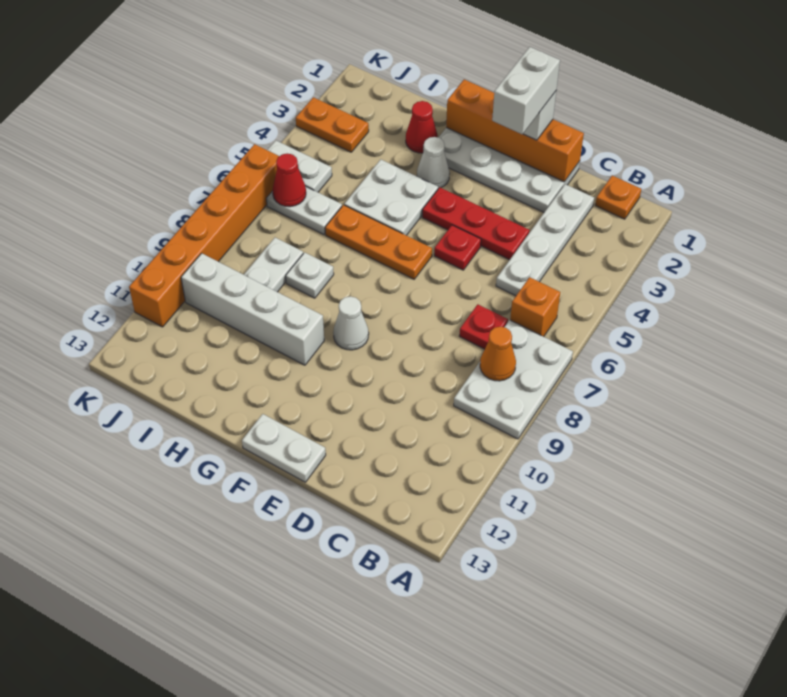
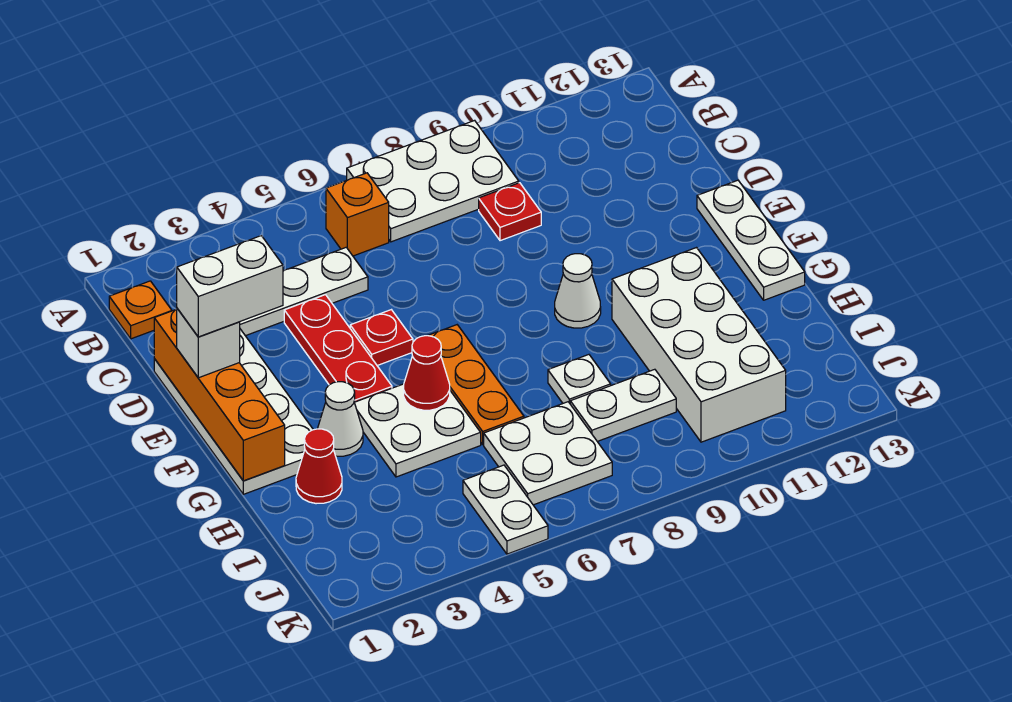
orange 1x1 cone [480,327,516,381] -> none
red 1x1 plate [459,304,508,349] -> red 1x1 plate moved to [479,183,541,241]
white 1x2 plate [242,414,326,482] -> white 1x3 plate [697,180,805,300]
white 1x4 brick [181,253,324,365] -> white 2x4 brick [612,248,786,442]
white 1x2 plate [266,186,342,235] -> white 2x2 plate [484,402,612,505]
orange 1x2 plate [296,97,369,152] -> none
red 1x1 cone [272,153,306,207] -> red 1x1 cone moved to [404,336,450,410]
orange 1x6 brick [129,144,279,327] -> none

